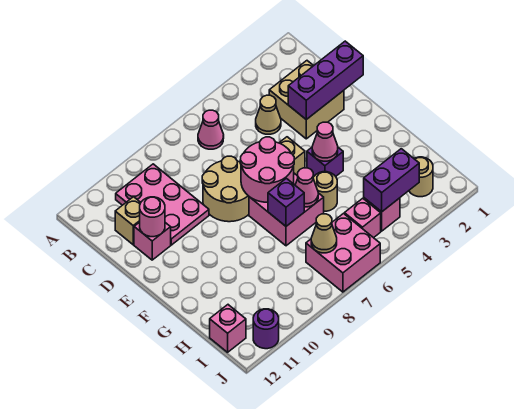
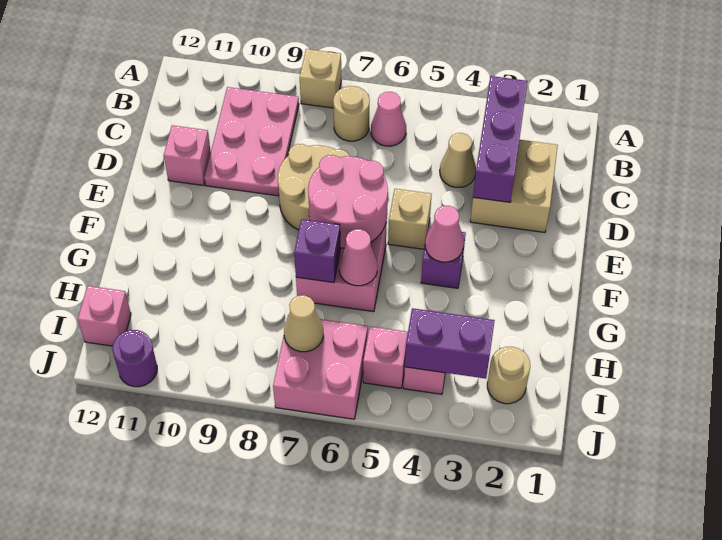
tan 1x1 brick [115,197,141,245] -> tan 1x1 brick moved to [300,49,341,108]
purple 1x3 brick [288,41,363,120] -> purple 1x3 brick turned to [473,76,527,202]
pink 1x1 round brick [140,197,165,237] -> none
tan 1x1 round brick [313,172,337,211] -> tan 1x1 round brick moved to [333,86,369,141]

